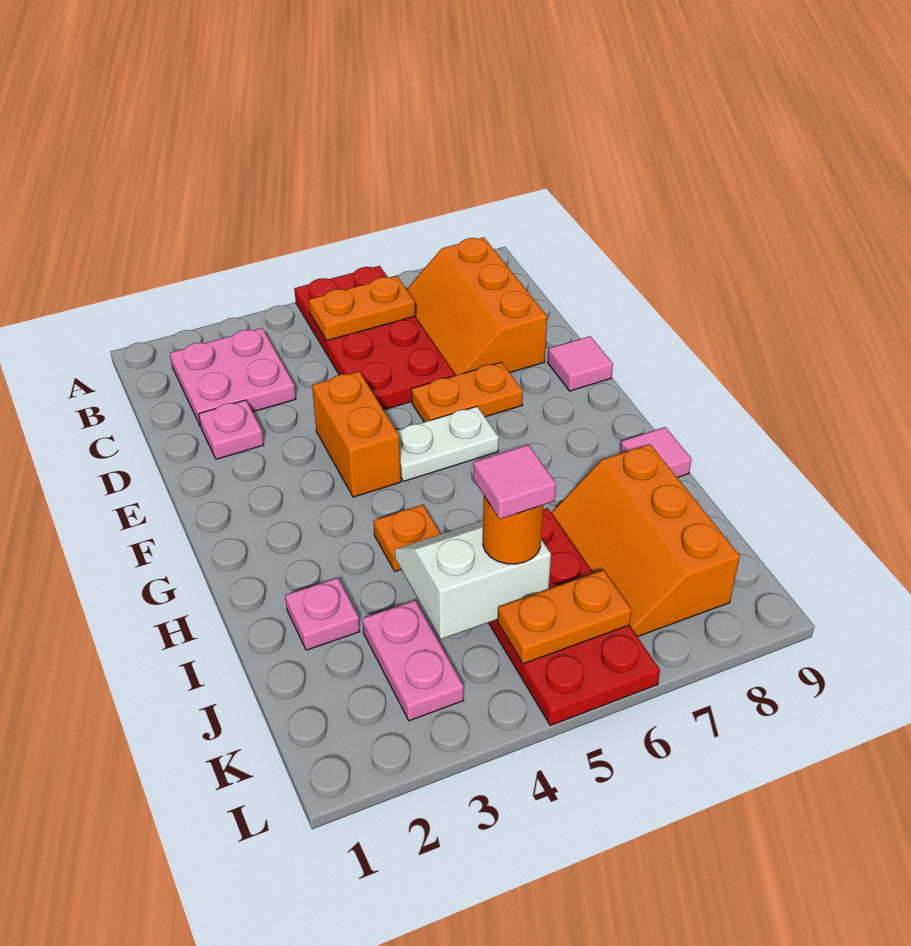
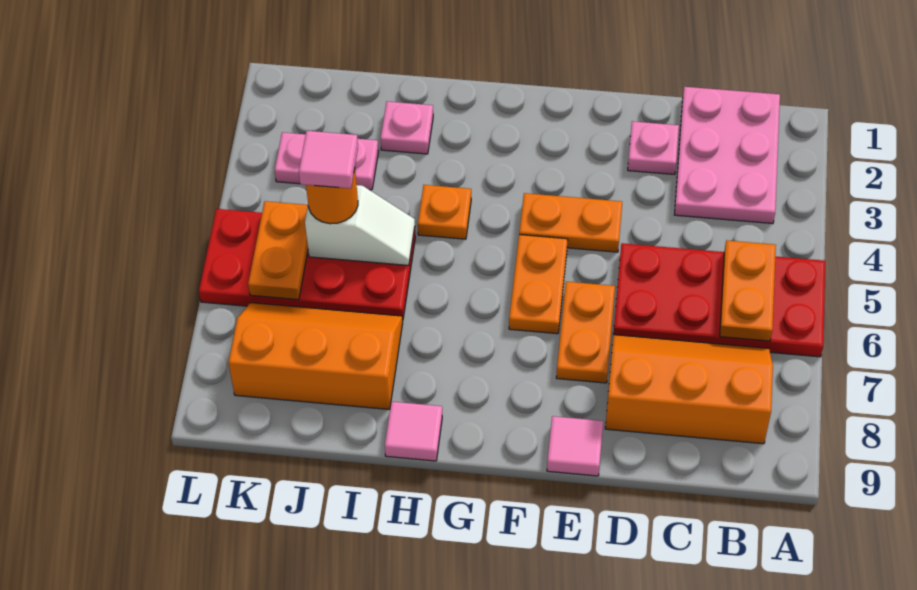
pink 2x2 plate [170,328,296,427] -> pink 2x3 plate [674,87,780,224]
orange 1x2 brick [312,372,401,497] -> orange 1x2 plate [519,193,622,252]
white 1x2 plate [397,406,499,481] -> orange 1x2 plate [509,235,568,334]
white 2x2 slope [395,521,551,639] -> white 1x2 slope [305,185,415,265]

